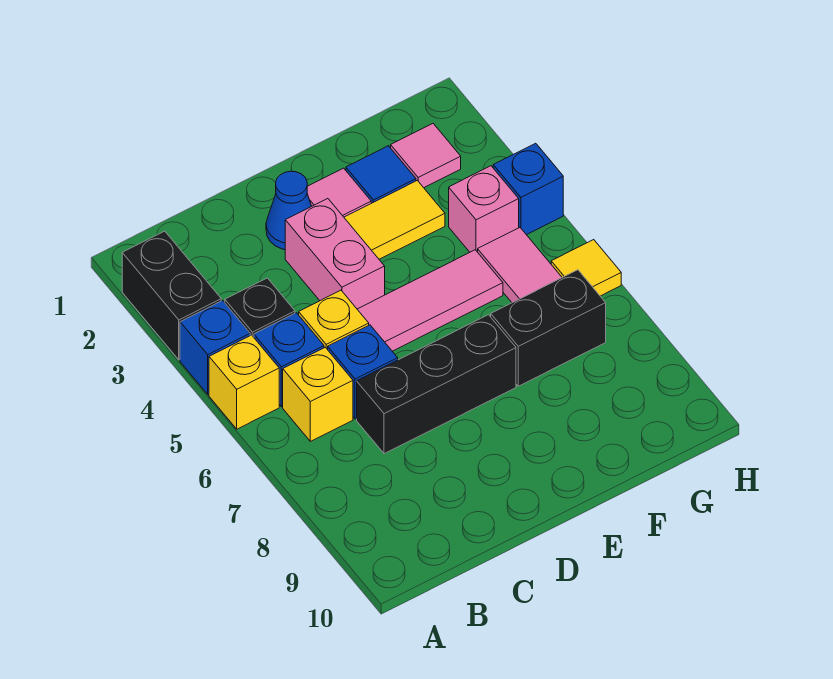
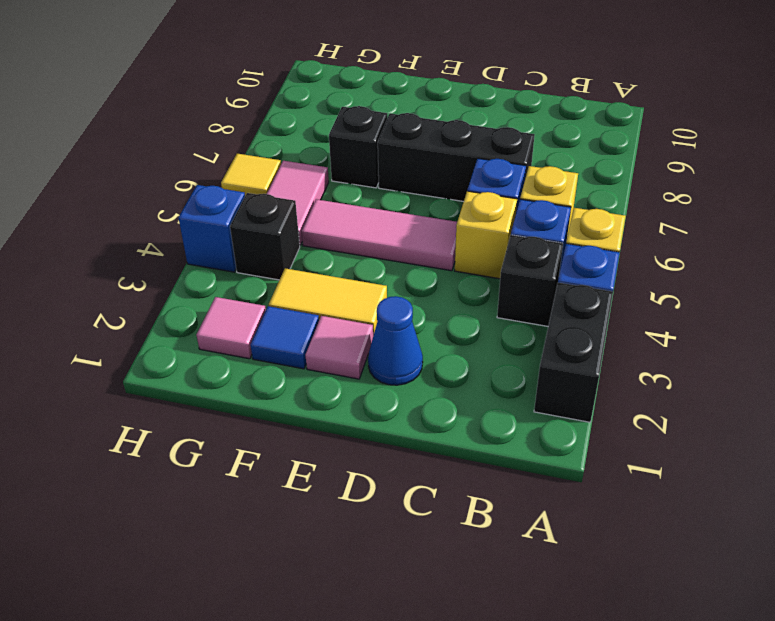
pink 1x2 brick [285,199,385,309] -> none
black 1x2 brick [491,270,606,386] -> black 1x1 brick [329,106,387,188]
pink 1x1 brick [449,166,519,252] -> black 1x1 brick [230,193,300,280]

